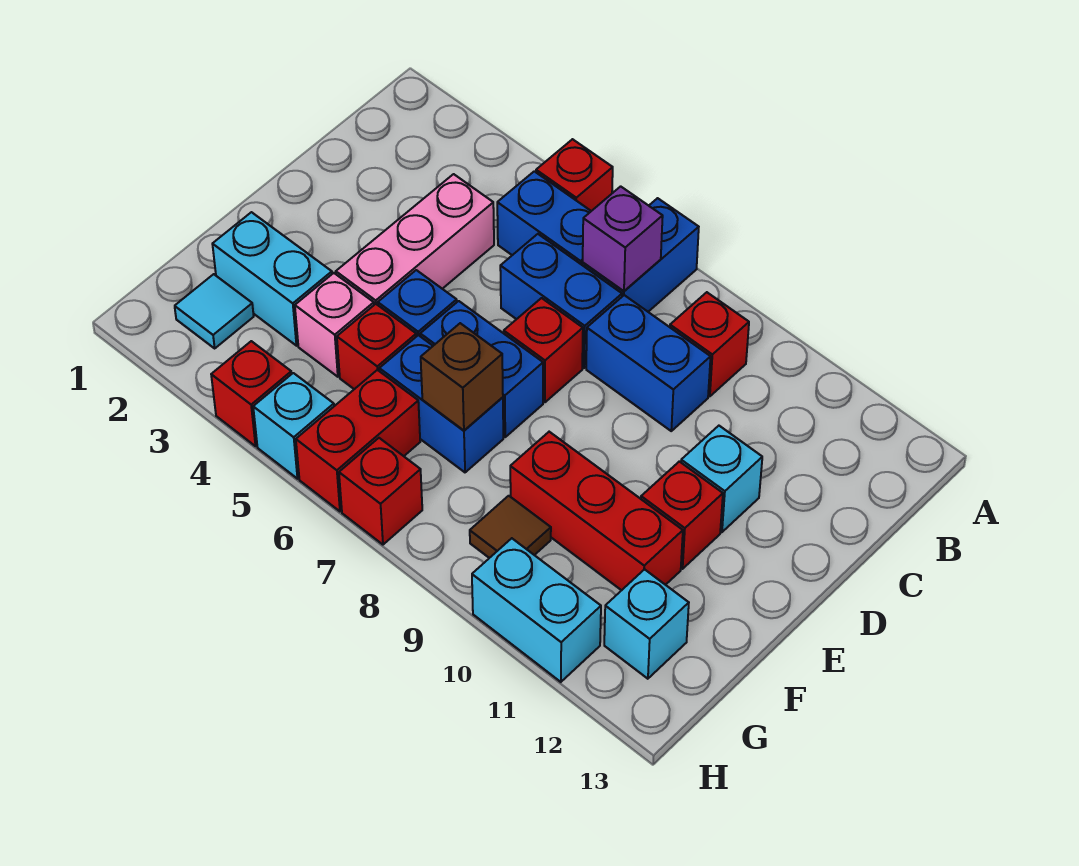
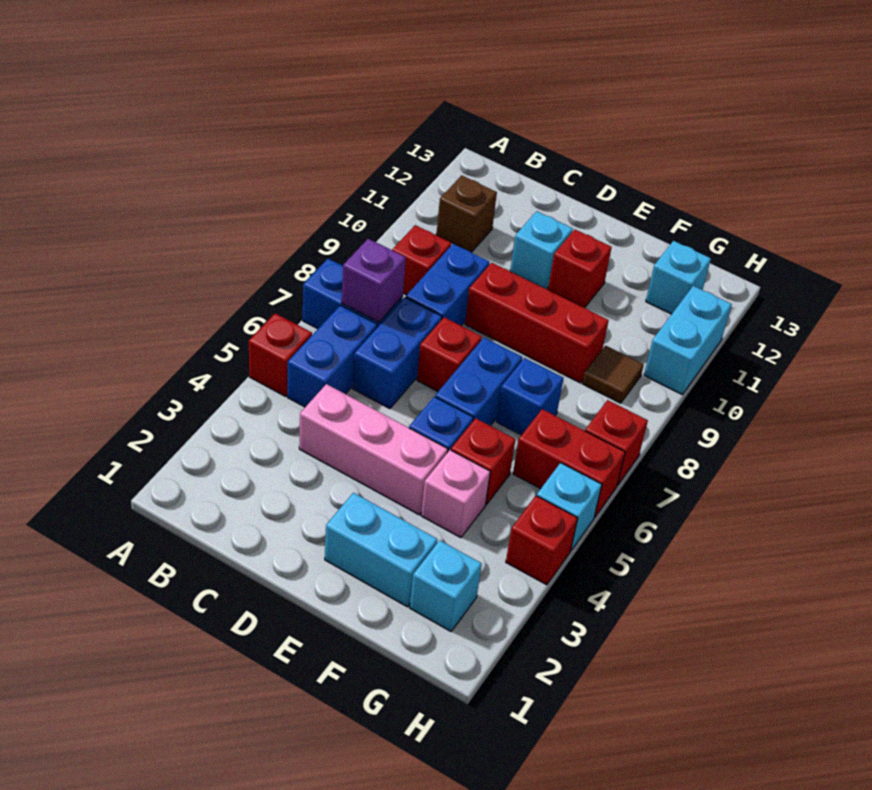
cyan 1x2 brick [212,212,332,346] -> cyan 1x2 brick turned to [325,493,437,607]
blue 1x2 brick [379,335,503,472] -> blue 1x1 brick [496,358,563,435]
brown 1x1 brick [421,323,503,430] -> brown 1x1 brick moved to [436,175,497,252]
red 1x3 brick [510,432,683,590] -> red 1x3 brick turned to [465,263,609,383]
cyan 1x1 tile [175,274,254,348] -> cyan 1x1 brick [410,540,482,631]

